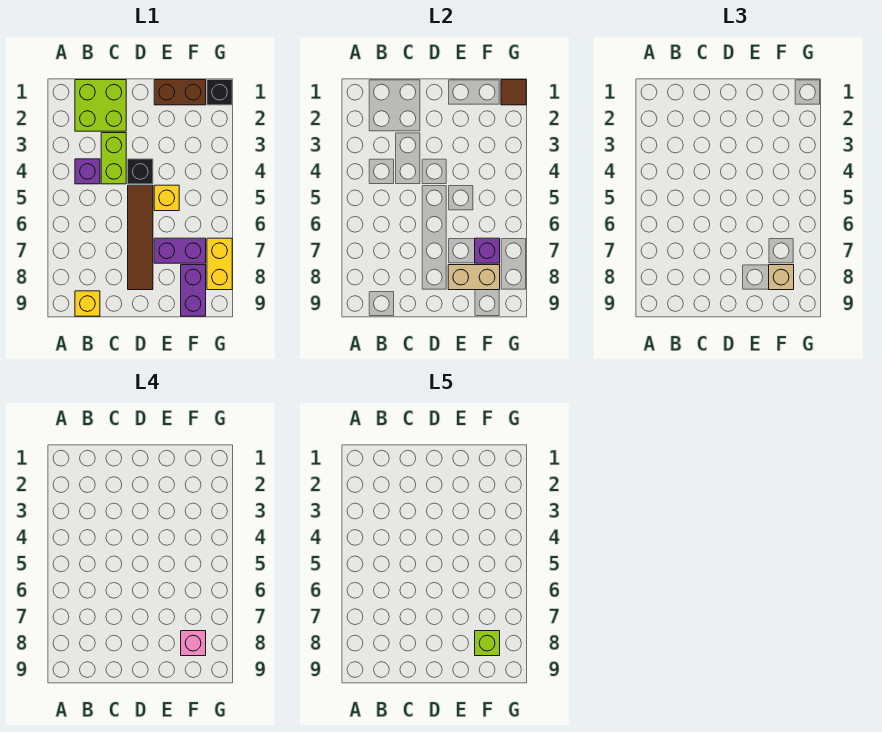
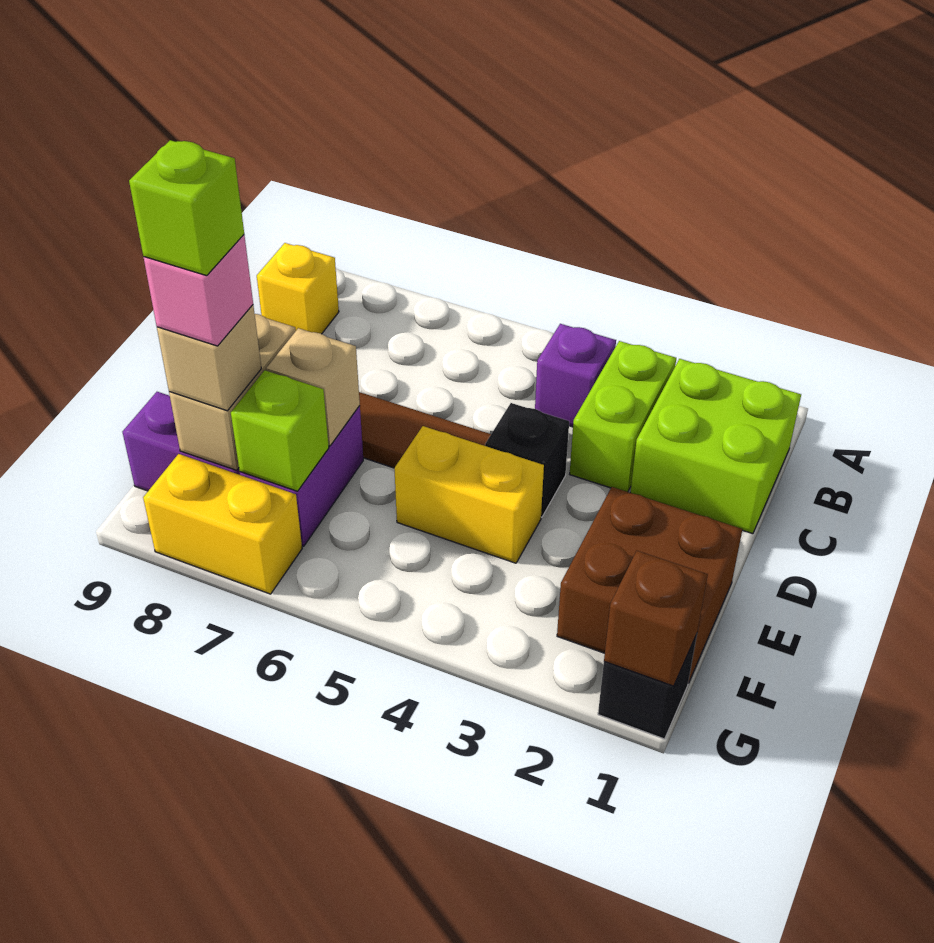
lime 1x2 brick [101,133,126,184] -> lime 1x2 brick turned to [570,341,676,492]
brown 1x2 brick [154,80,206,105] -> brown 2x2 brick [557,487,742,683]
yellow 1x1 brick [154,185,179,211] -> yellow 1x2 brick [394,426,544,563]
none -> tan 1x1 brick [266,328,360,446]
purple 1x1 brick [475,238,500,263] -> lime 1x1 brick [231,370,329,491]
brown 1x1 tile [501,80,526,105] -> brown 1x1 brick [604,551,708,686]

